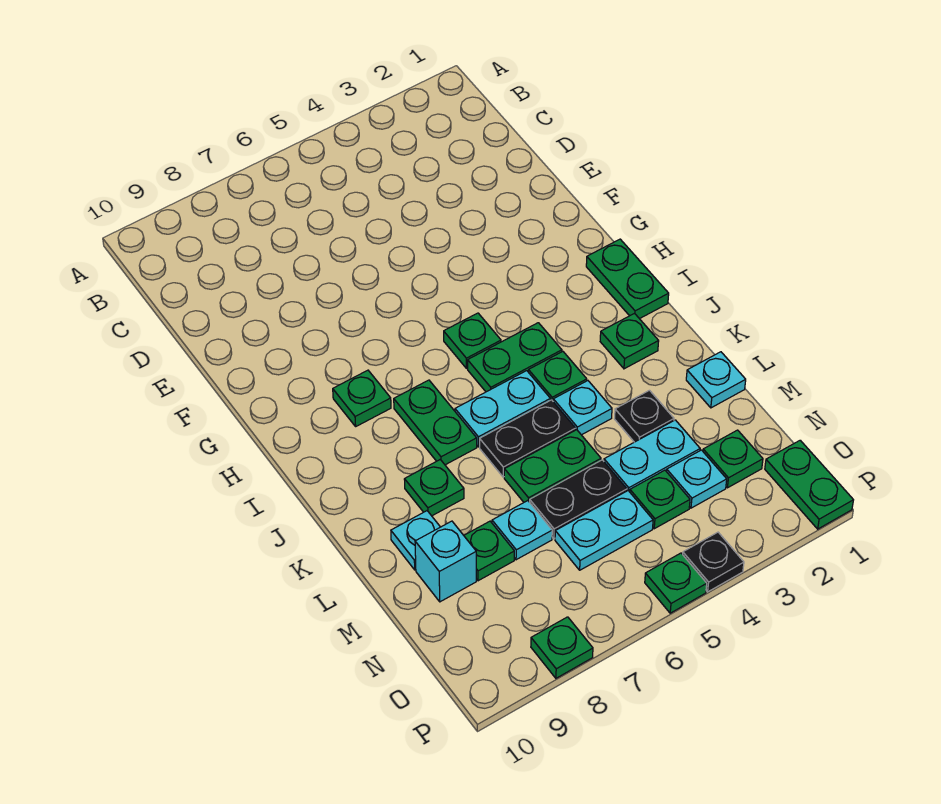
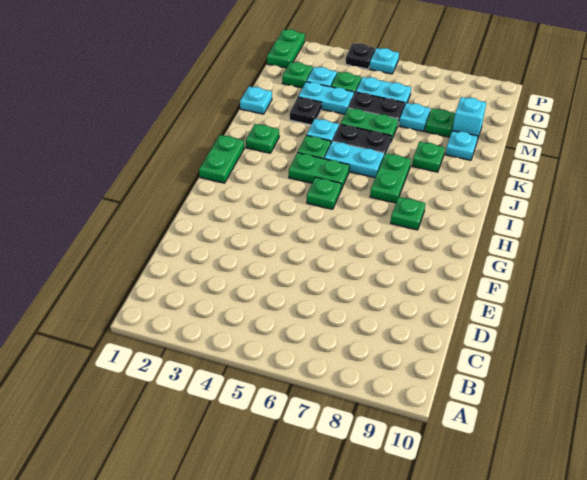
green 1x1 plate [645,553,707,613] -> cyan 1x1 plate [369,48,399,74]
green 1x1 plate [531,617,593,678] -> none

